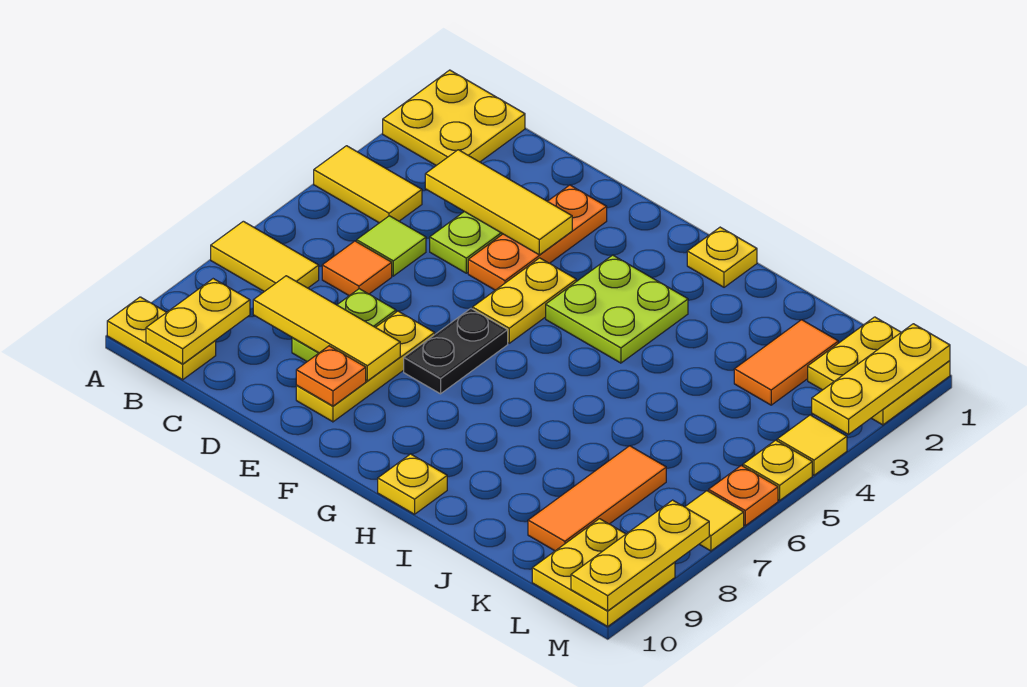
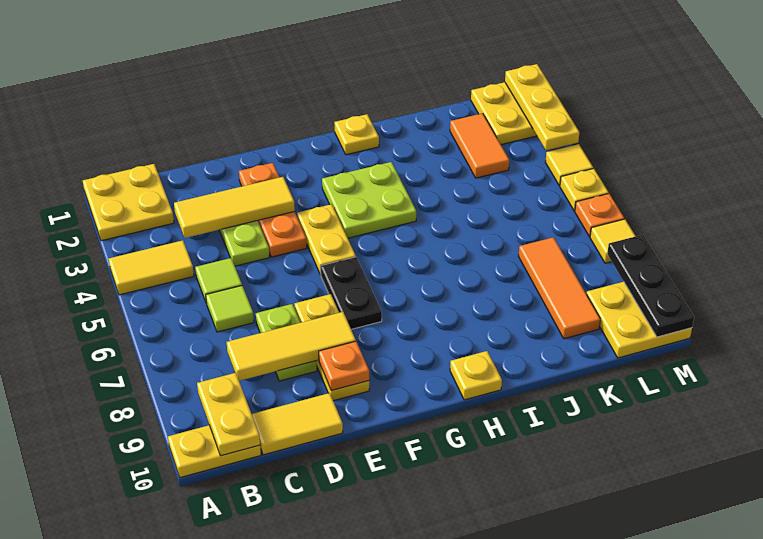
yellow 1x2 tile [211,221,319,292] -> yellow 1x2 tile moved to [252,393,343,455]
orange 1x1 tile [322,241,392,296] -> lime 1x1 tile [206,286,254,332]
yellow 1x3 plate [571,500,709,611] -> black 1x3 plate [607,235,694,337]

